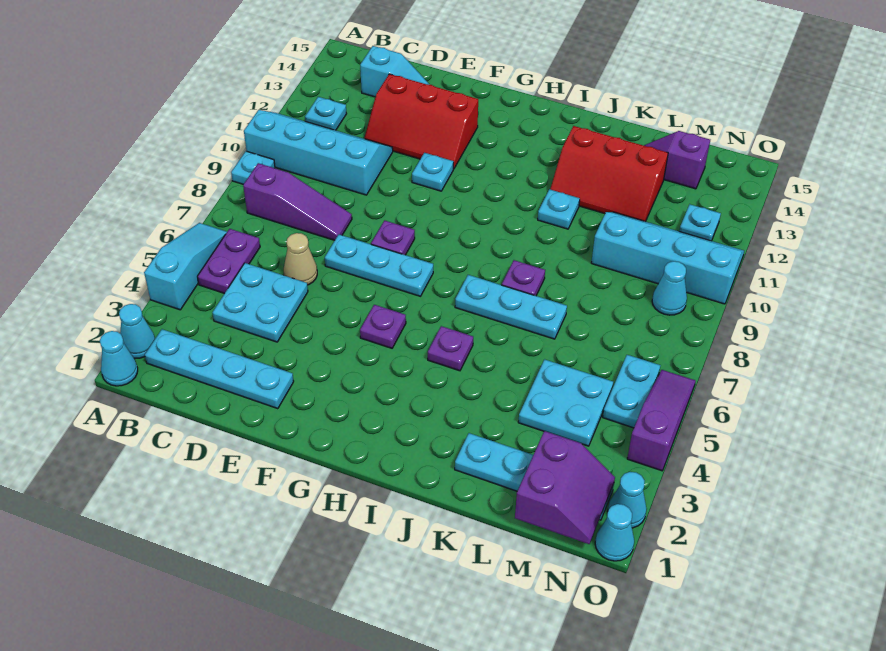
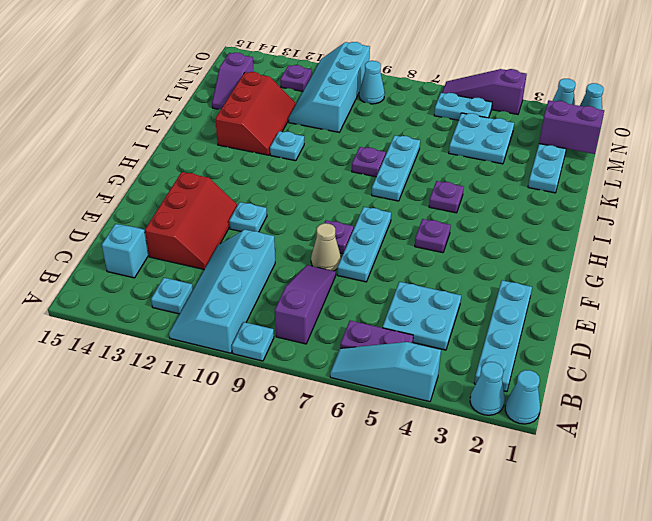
tan 1x1 cone [284,233,317,285] -> tan 1x1 cone moved to [311,223,341,271]
cyan 1x1 plate [679,204,721,241] -> purple 1x1 plate [280,65,312,91]

